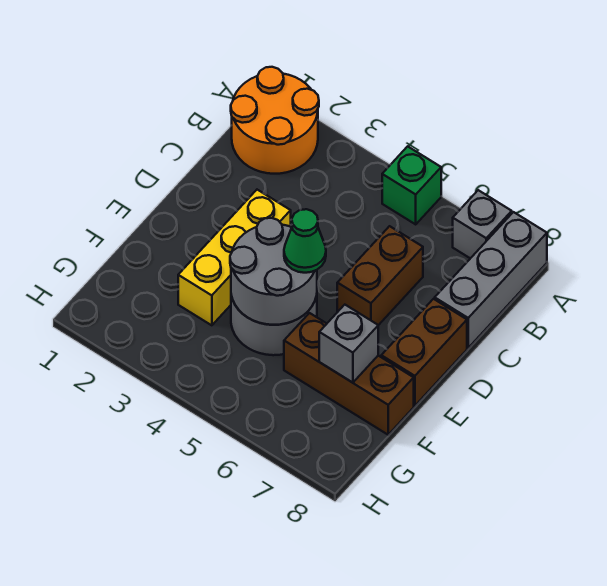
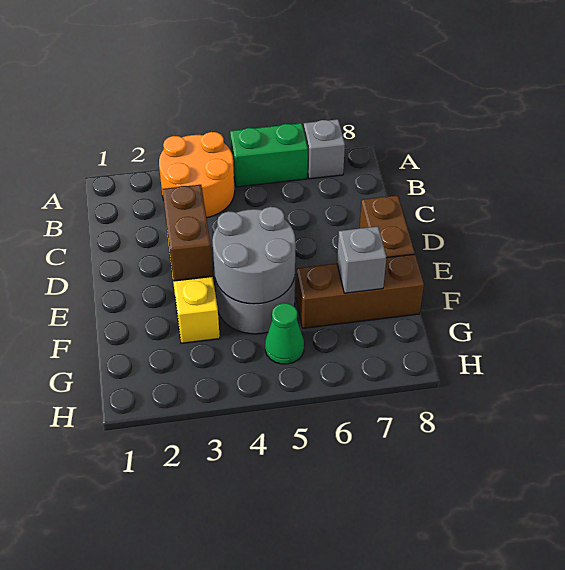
orange 2x2 round brick [231,67,319,174] -> orange 2x2 round brick moved to [159,132,235,218]
green 1x1 brick [382,146,441,224] -> green 1x2 brick [230,123,308,187]
grey 1x3 brick [435,212,547,348] -> none
brown 1x2 brick [337,226,423,325] -> brown 1x2 brick moved to [163,185,213,281]
green 1x1 cone [284,209,326,273] -> green 1x1 cone moved to [265,303,304,364]

